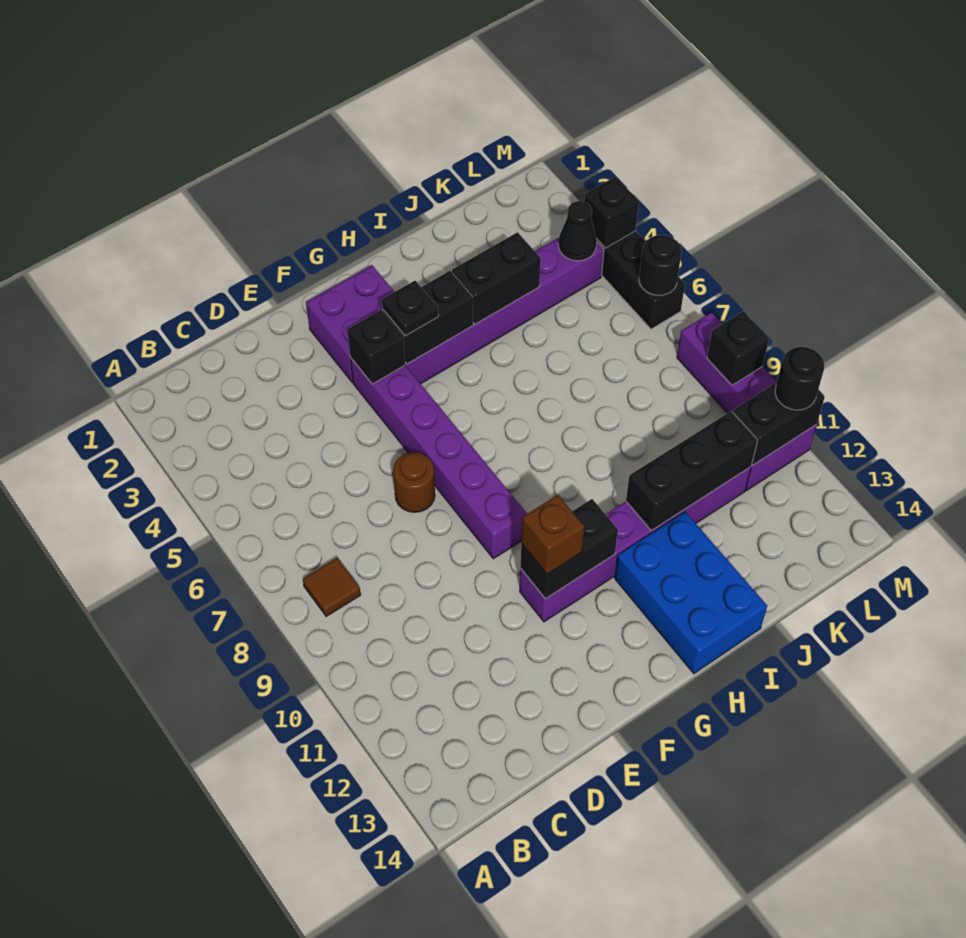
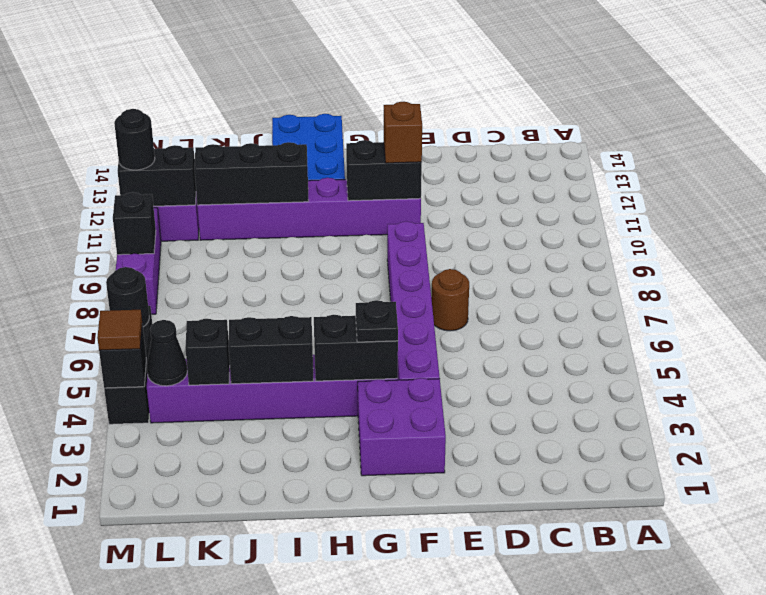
brown 1x1 tile [303,558,361,617] -> brown 1x1 tile moved to [97,310,142,350]
black 1x1 brick [347,310,405,384] -> black 1x1 brick moved to [185,319,230,385]

